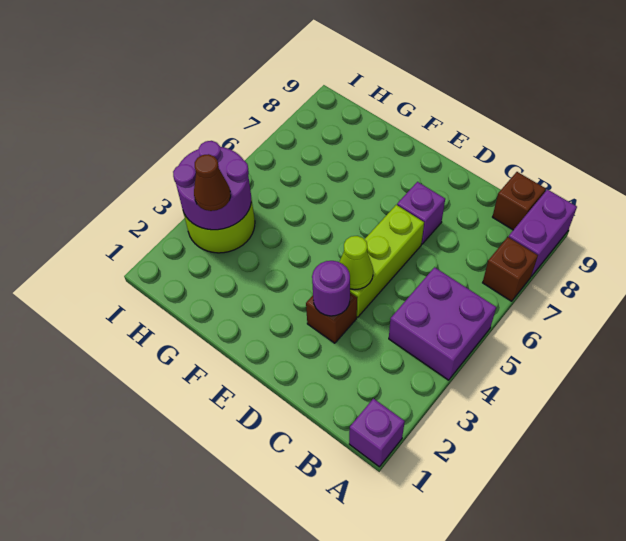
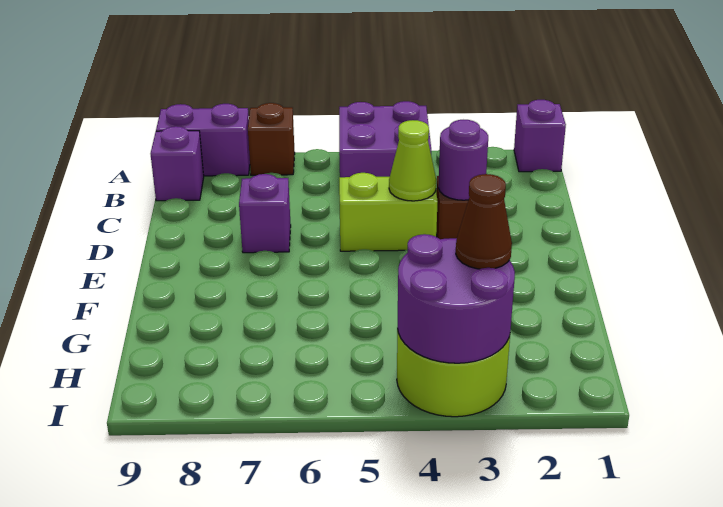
brown 1x1 brick [493,172,546,230] -> purple 1x1 brick [151,126,204,201]
lime 1x3 brick [350,205,424,317] -> lime 1x2 brick [339,173,438,251]

